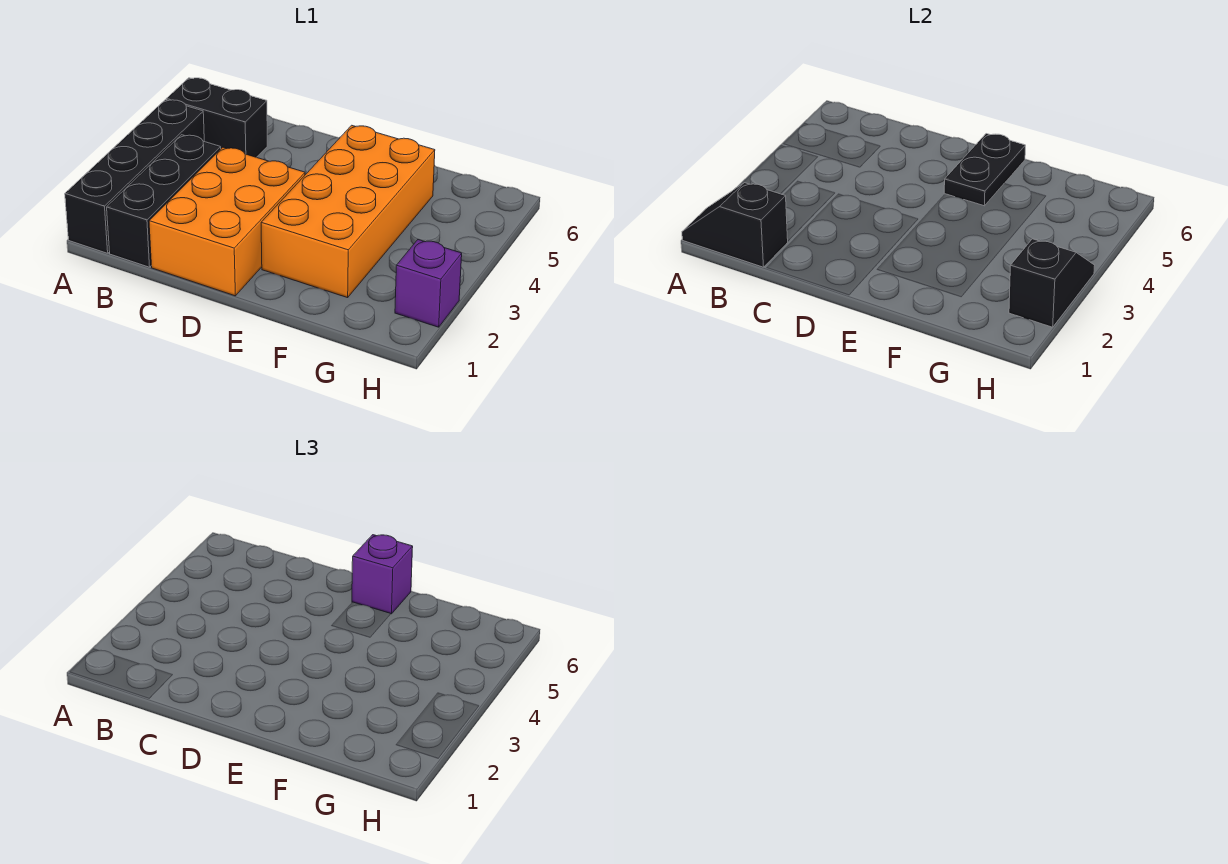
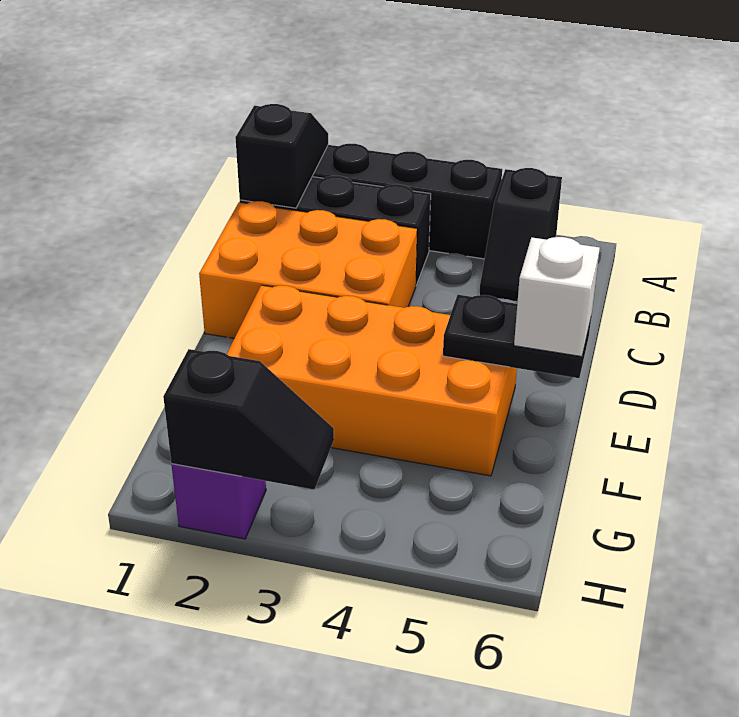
black 1x2 brick [166,78,267,157] -> black 1x2 slope [479,168,562,302]
purple 1x1 brick [352,535,413,614] -> white 1x1 brick [514,237,600,357]

